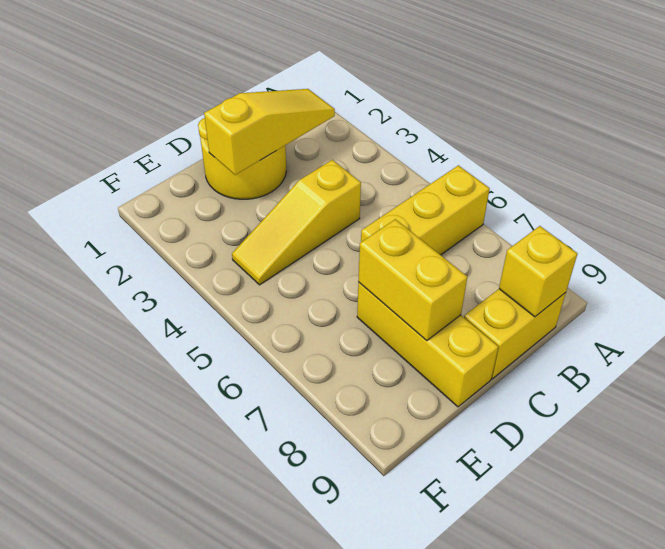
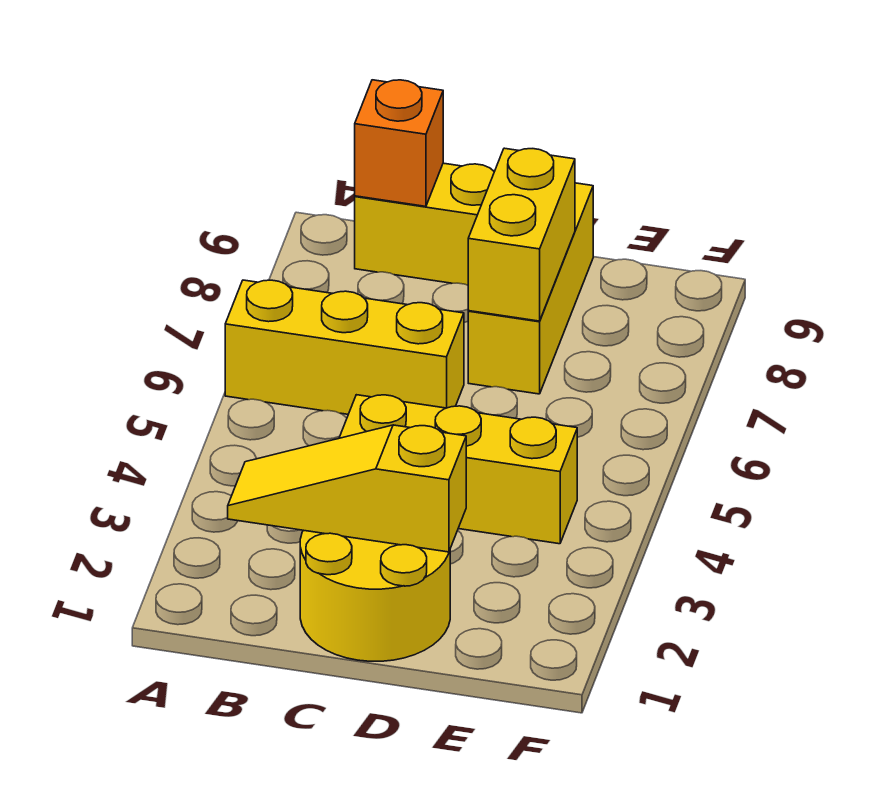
yellow 1x1 brick [499,226,578,317] -> orange 1x1 brick [355,80,443,206]
yellow 1x3 slope [232,160,361,285] -> yellow 1x3 brick [339,395,577,544]

